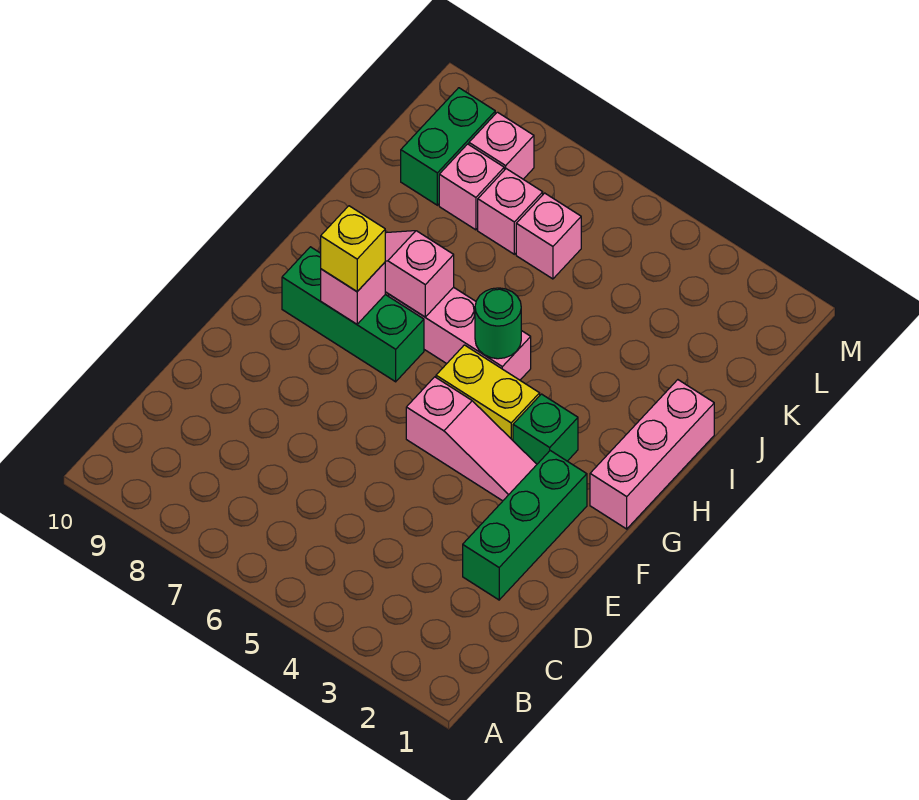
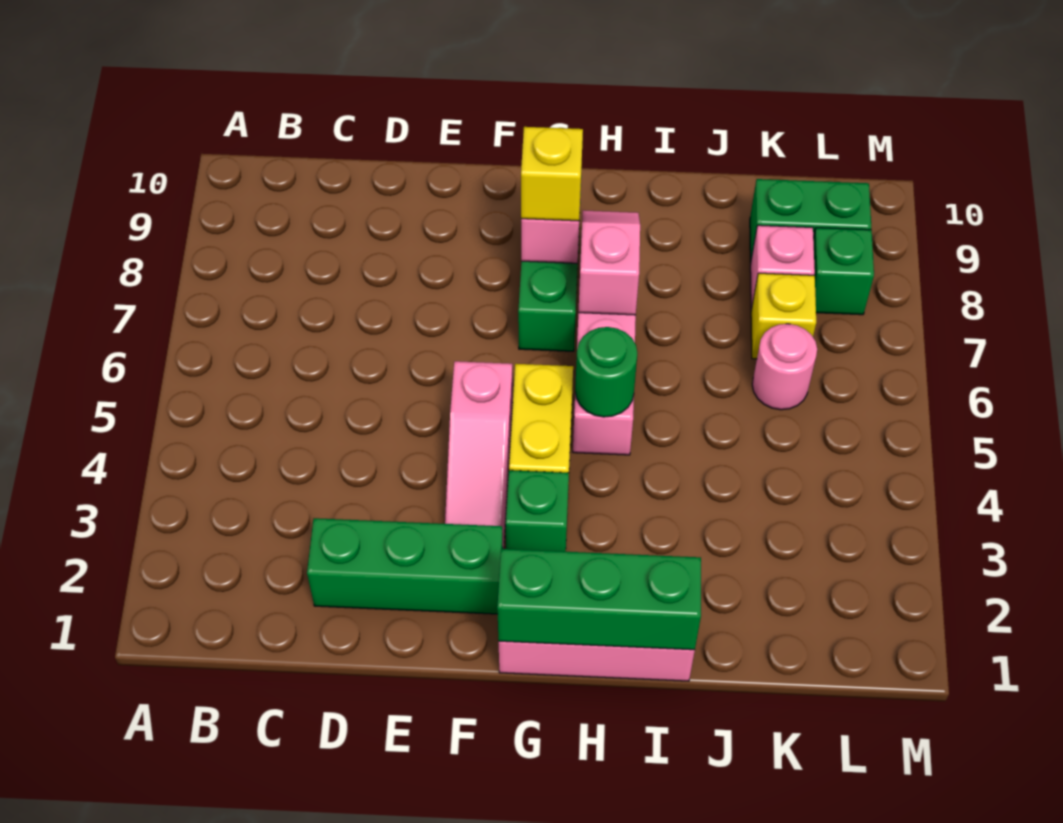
none -> green 1x3 brick [497,549,701,650]
pink 1x1 brick [516,193,581,279] -> pink 1x1 round brick [752,324,817,410]
pink 1x1 brick [478,169,543,254] -> yellow 1x1 brick [751,273,816,359]
pink 1x1 brick [469,112,534,179] -> green 1x1 brick [813,228,874,315]

